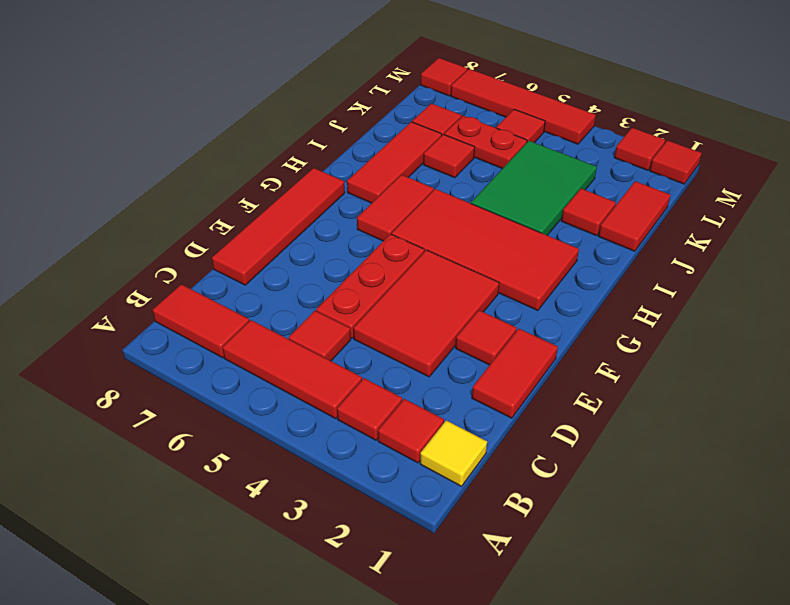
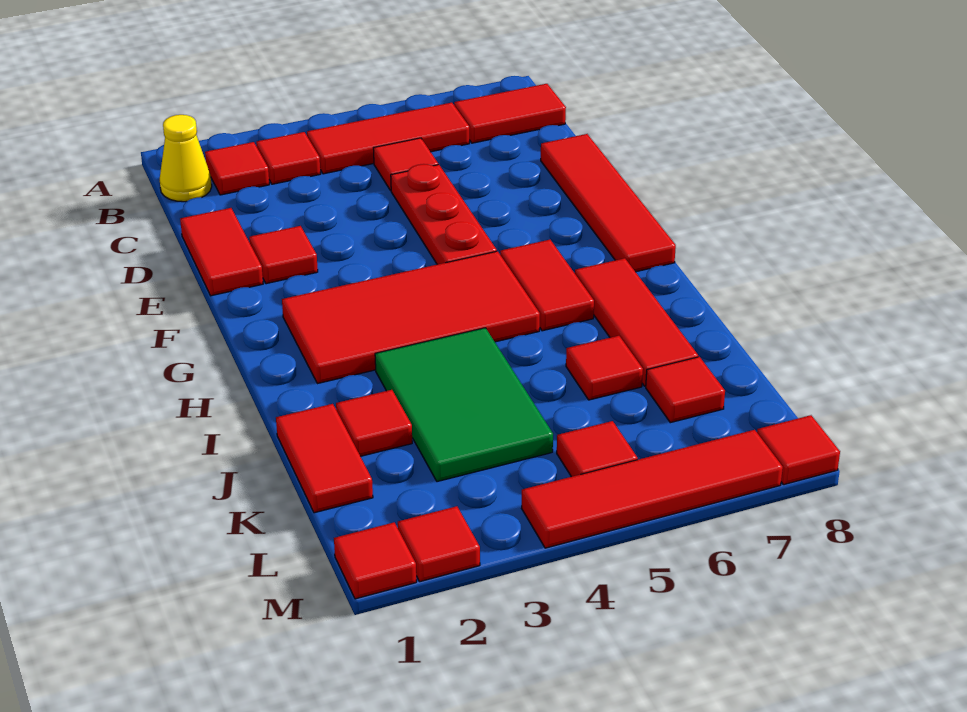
yellow 1x1 tile [420,420,487,486] -> yellow 1x1 cone [160,115,212,202]
red 2x3 tile [353,250,499,377] -> none
red 1x2 plate [444,116,527,169] -> none

